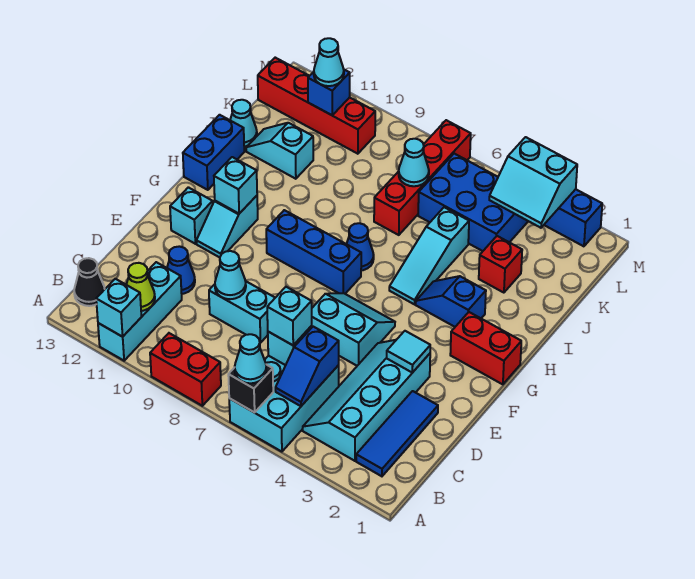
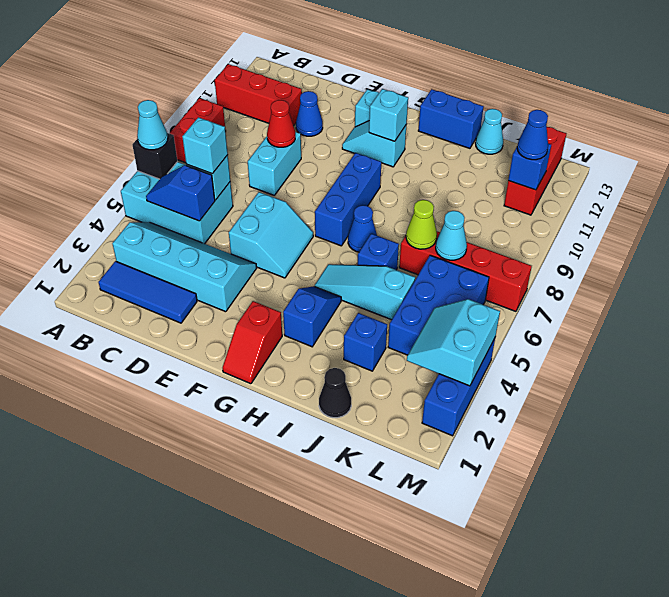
cyan 1x3 brick [98,262,182,361] -> red 1x3 brick [215,64,302,126]
cyan 1x1 brick [96,279,141,337] -> none
lime 1x1 cone [126,263,155,311] -> lime 1x1 cone moved to [406,200,437,249]
black 1x1 cone [74,258,105,306] -> black 1x1 cone moved to [319,368,351,418]
cyan 1x1 cone [215,251,246,299] -> red 1x1 cone [267,100,295,147]
cyan 1x1 tile [387,331,430,373] -> none
red 1x2 brick [450,312,521,384] -> red 1x2 slope [222,301,282,384]
none -> blue 1x1 brick [358,234,399,270]
red 1x1 brick [479,236,522,293] -> blue 1x1 brick [344,313,387,371]
cyan 1x2 slope [246,123,313,179] -> none
red 1x4 brick [258,58,375,154] -> red 1x3 brick [504,127,567,215]
cyan 1x1 cone [314,38,344,86] -> blue 1x1 cone [517,110,548,160]

